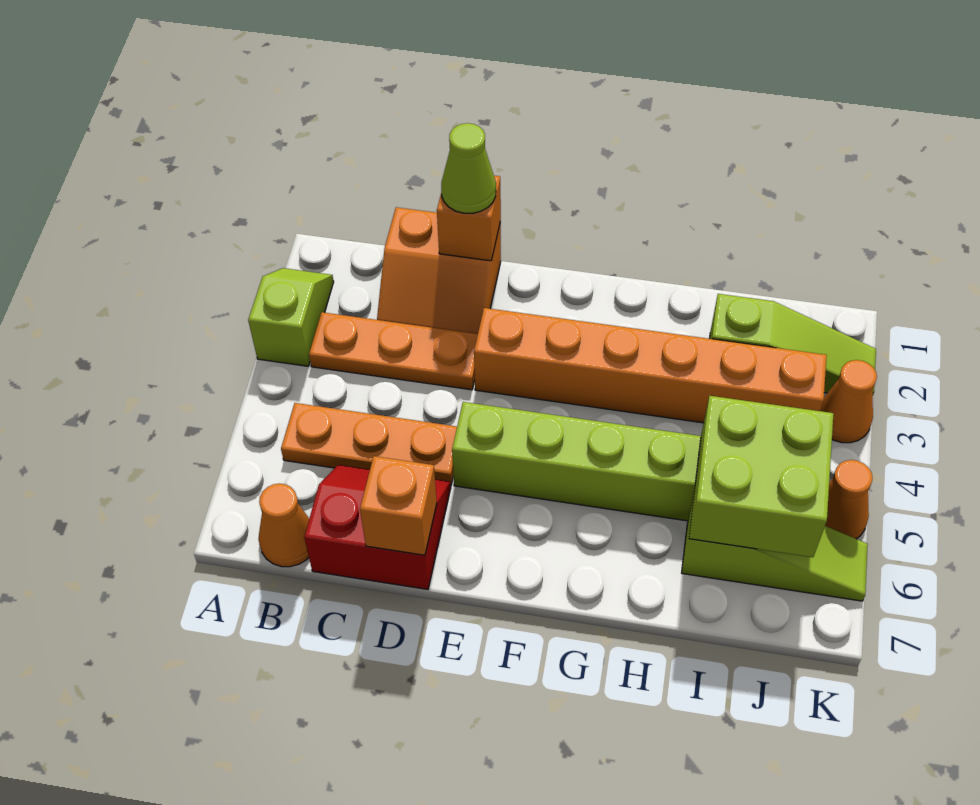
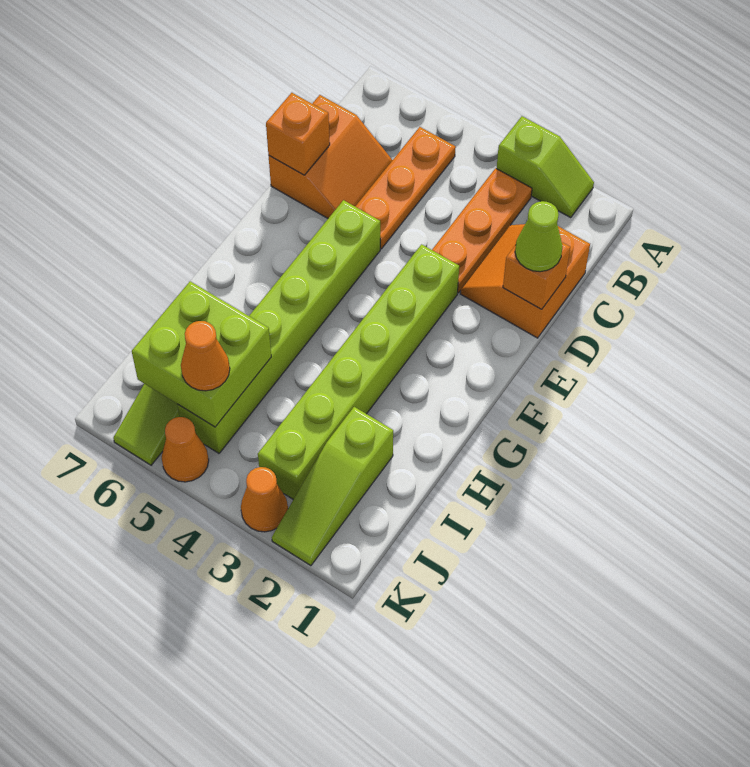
orange 1x1 cone [258,484,309,567] -> orange 1x1 cone moved to [181,321,230,391]
red 2x2 slope [304,465,451,589] -> orange 2x2 slope [269,95,392,218]
orange 1x6 brick [474,308,827,423] -> lime 1x6 brick [258,244,459,500]

